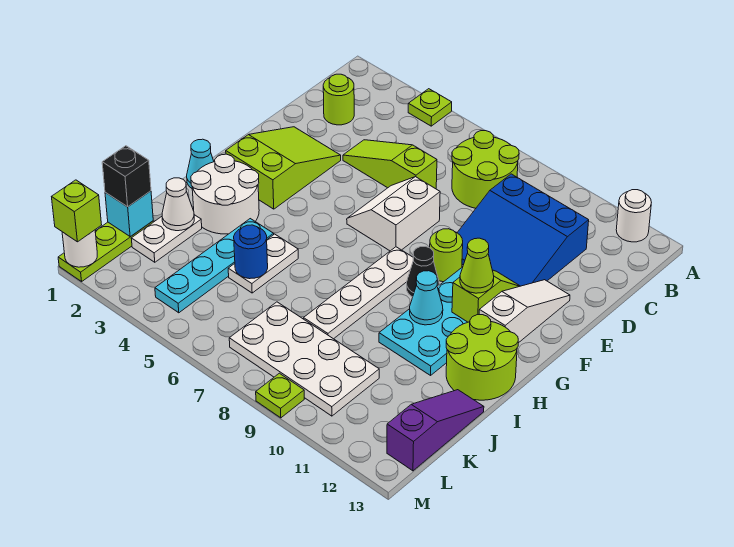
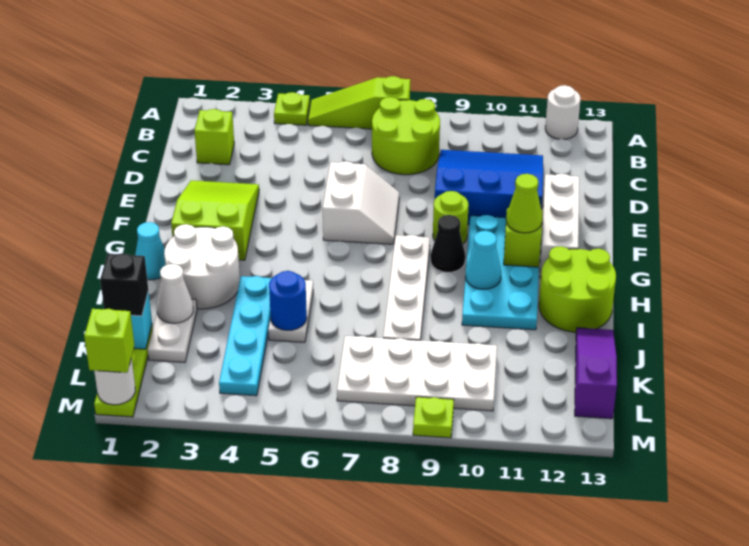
lime 1x1 round brick [323,74,354,125] -> lime 1x1 brick [194,109,234,165]
blue 3x3 slope [457,174,589,286] -> blue 3x3 slope turned to [435,150,543,225]
lime 1x3 slope [343,140,437,189] -> lime 1x3 slope moved to [308,76,410,129]
white 2x2 slope [347,177,440,251] -> white 2x2 slope turned to [323,161,399,244]
white 1x3 slope [479,280,570,343] -> white 1x3 brick [540,174,579,278]

